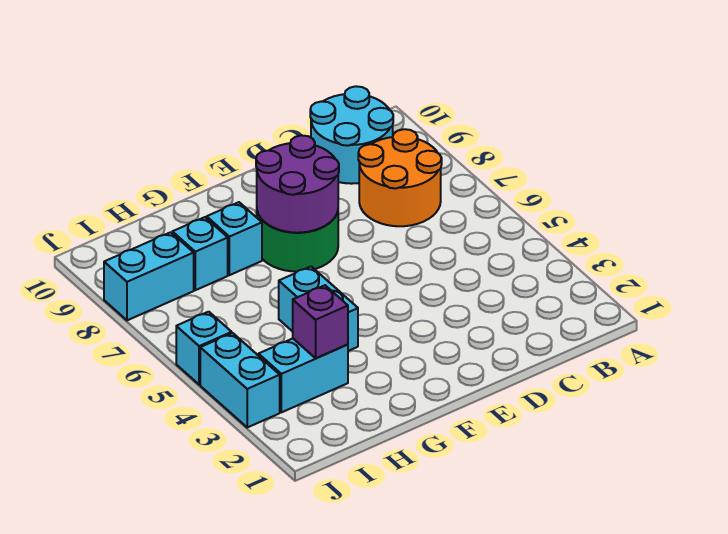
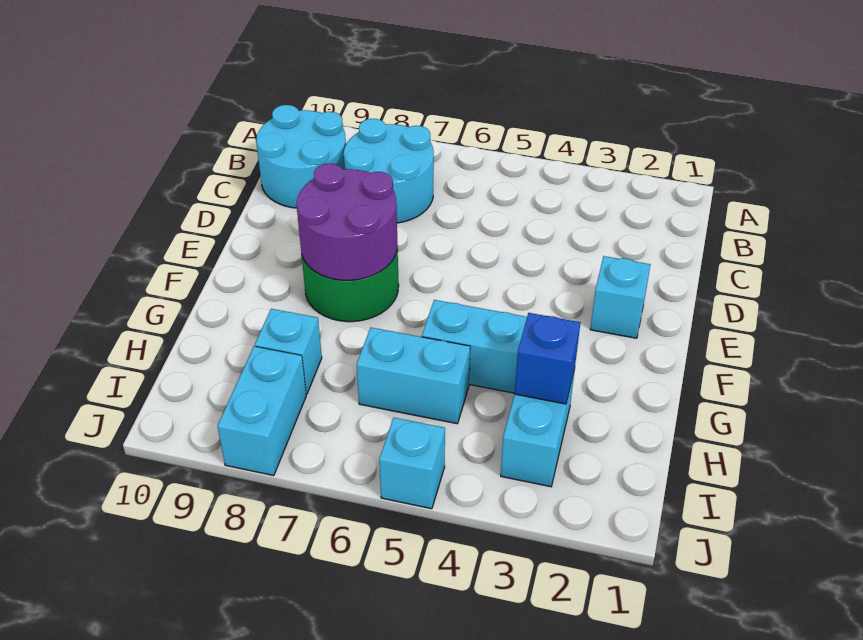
orange 2x2 round brick [358,129,442,226] -> cyan 2x2 round brick [344,119,434,223]
cyan 1x1 brick [207,202,262,275] -> cyan 1x1 brick moved to [590,256,650,338]
purple 1x1 brick [293,285,348,358] -> blue 1x1 brick [515,313,580,404]
cyan 1x2 brick [200,333,280,427] -> cyan 1x2 brick moved to [357,328,470,424]

